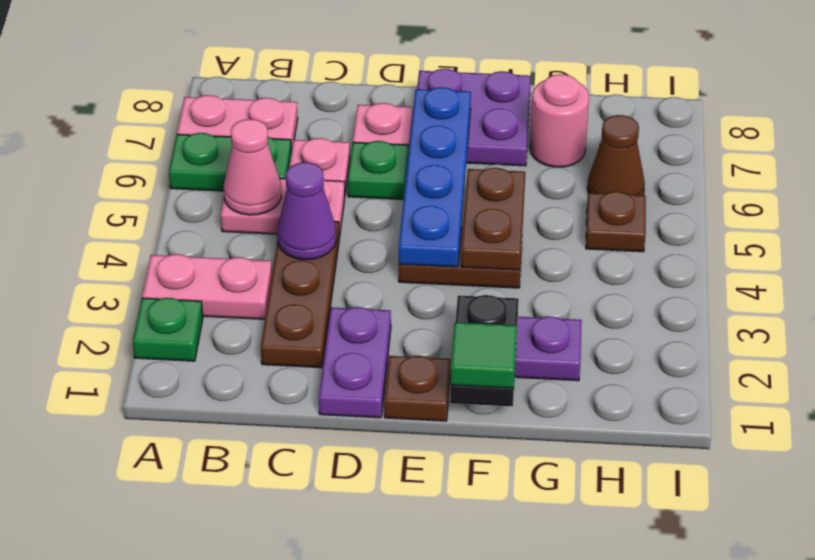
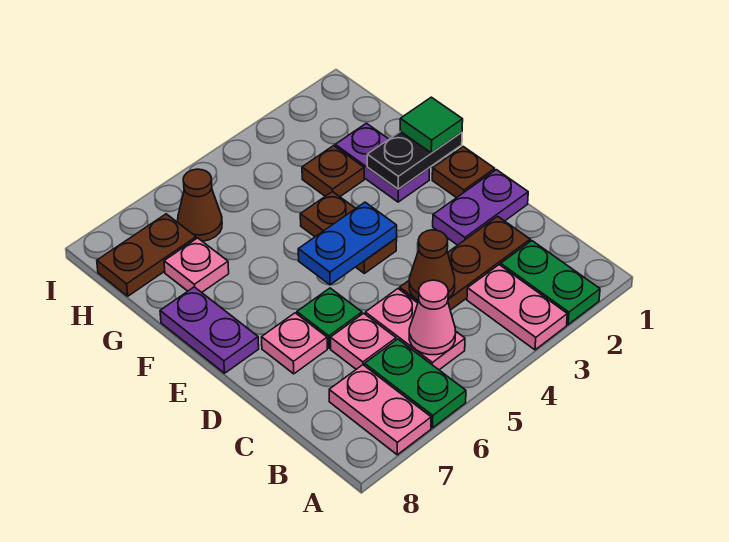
green 1x1 plate [133,298,203,361] -> green 1x2 plate [501,241,600,325]
purple 1x1 cone [277,162,336,260] -> brown 1x1 cone [409,230,455,300]
blue 1x4 plate [399,87,471,267] -> blue 1x2 plate [298,202,397,285]
purple 2x2 plate [417,69,531,166] -> purple 1x2 plate [160,287,259,373]
brown 1x2 plate [461,168,525,270] -> brown 1x2 plate moved to [97,214,196,296]
pink 1x1 round brick [530,74,589,167] -> pink 1x1 plate [164,238,229,292]
brown 1x1 plate [586,192,646,252] -> brown 1x1 plate moved to [302,146,364,197]

